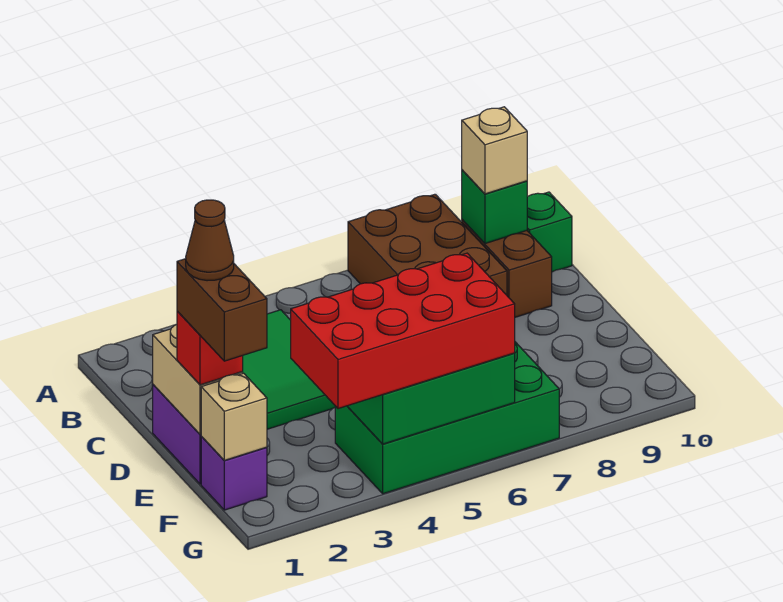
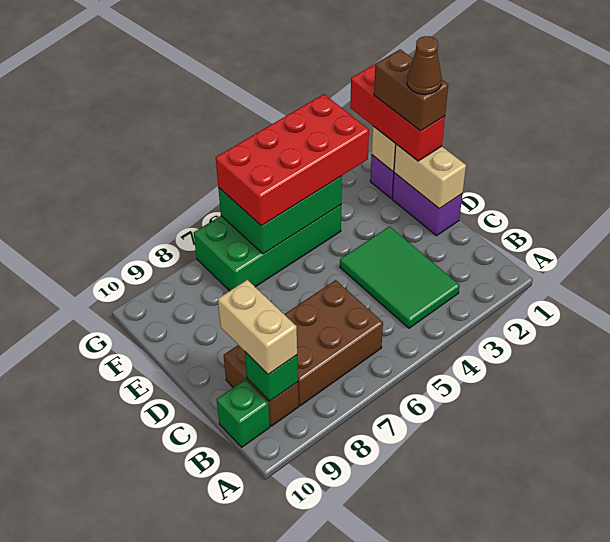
brown 2x3 brick [348,194,507,295] -> brown 2x3 brick turned to [284,280,383,406]
tan 1x1 brick [462,107,527,194] -> tan 1x2 brick [218,280,297,374]
red 1x1 brick [177,311,243,385] -> red 1x3 brick [350,64,445,161]

